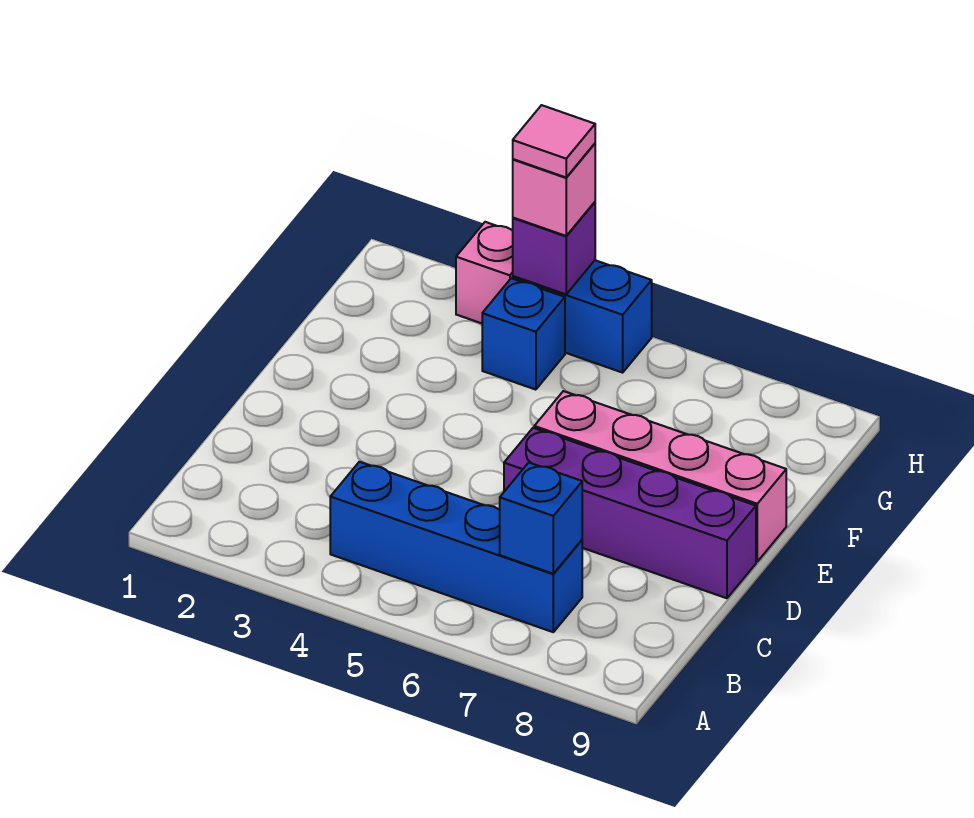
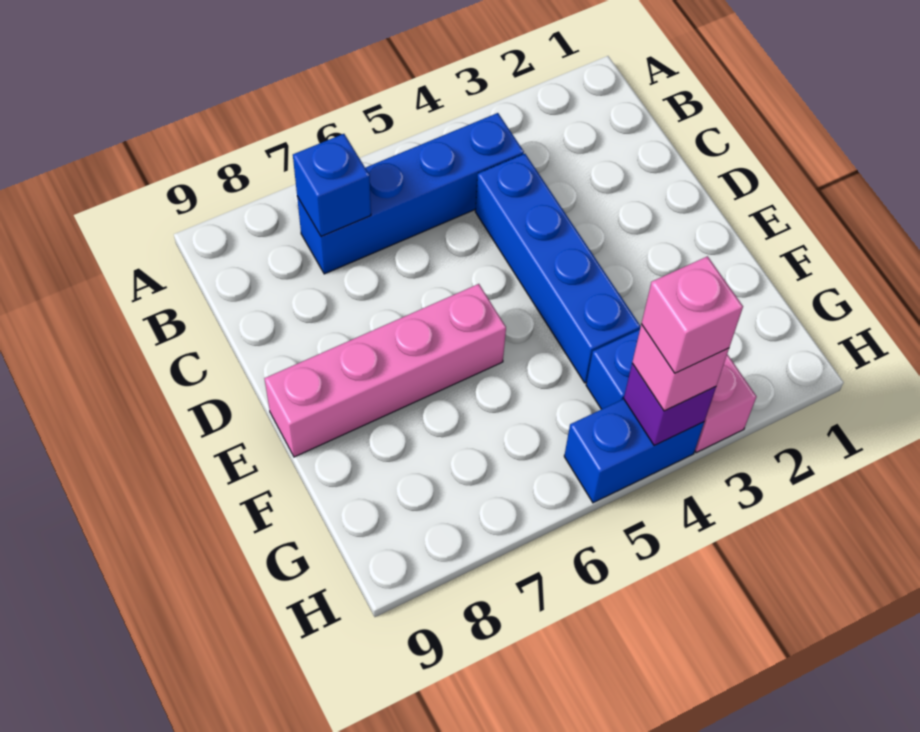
none -> blue 1x4 brick [475,154,641,383]
purple 1x4 brick [504,428,756,598] -> none
pink 1x1 tile [513,105,595,177] -> pink 1x1 brick [641,256,743,373]

